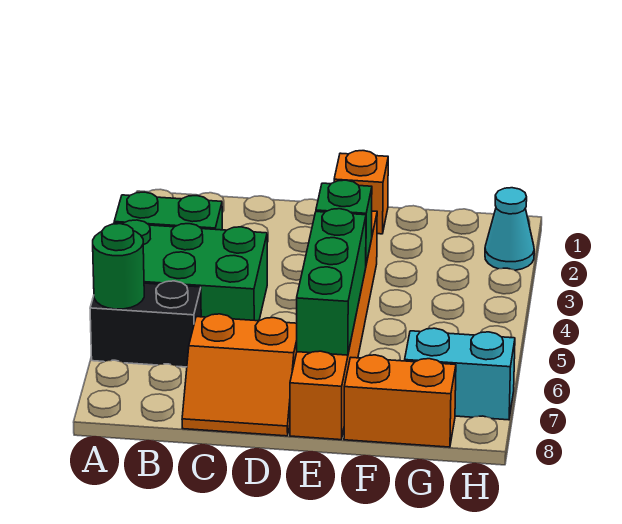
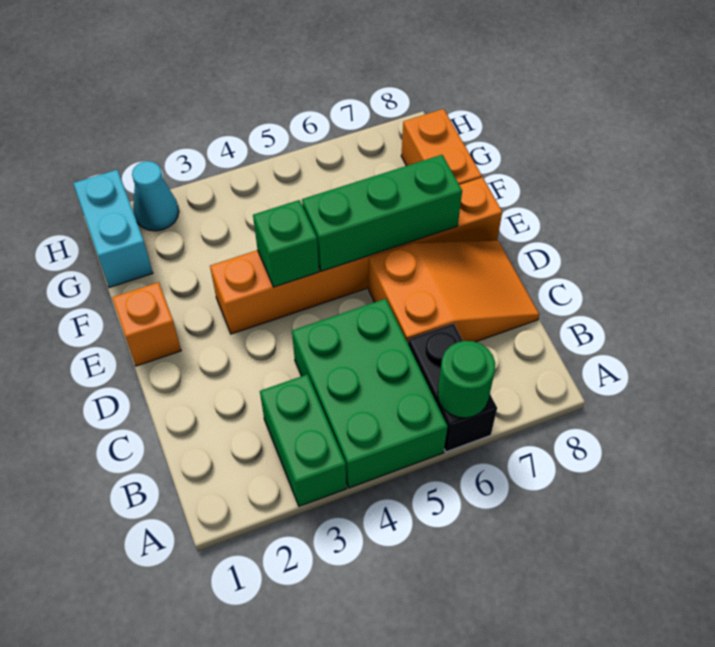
orange 2x2 slope [182,314,297,436] -> orange 2x3 slope [369,241,539,343]
cyan 1x2 brick [405,328,515,420] -> cyan 1x2 brick moved to [73,170,153,288]

